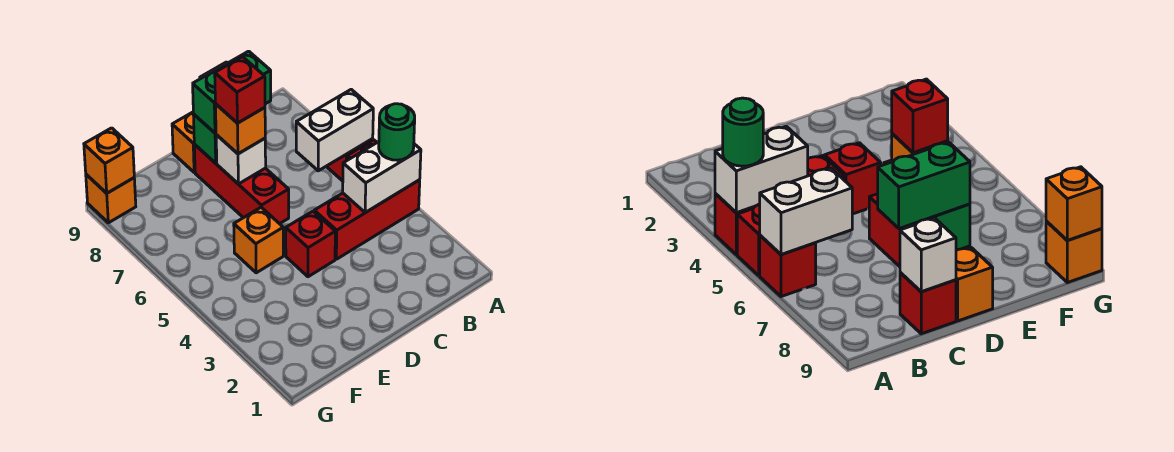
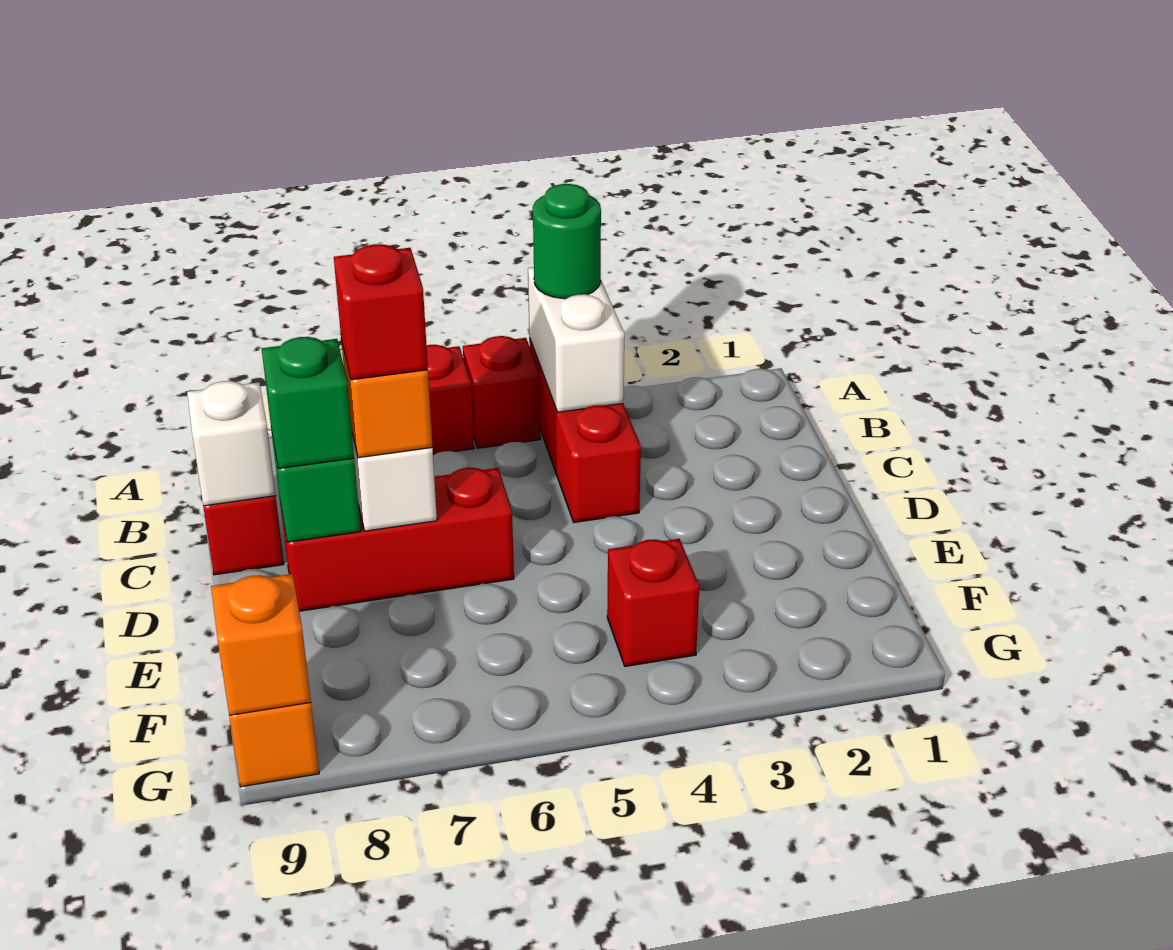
white 1x2 brick [296,90,373,171] -> none
green 1x2 brick [193,51,271,133] -> green 1x1 brick [262,337,354,469]
red 1x1 brick [286,211,335,277] -> red 1x1 brick moved to [607,539,699,666]
orange 1x1 brick [172,112,195,172] -> none
orange 1x1 brick [234,207,283,273] -> none

